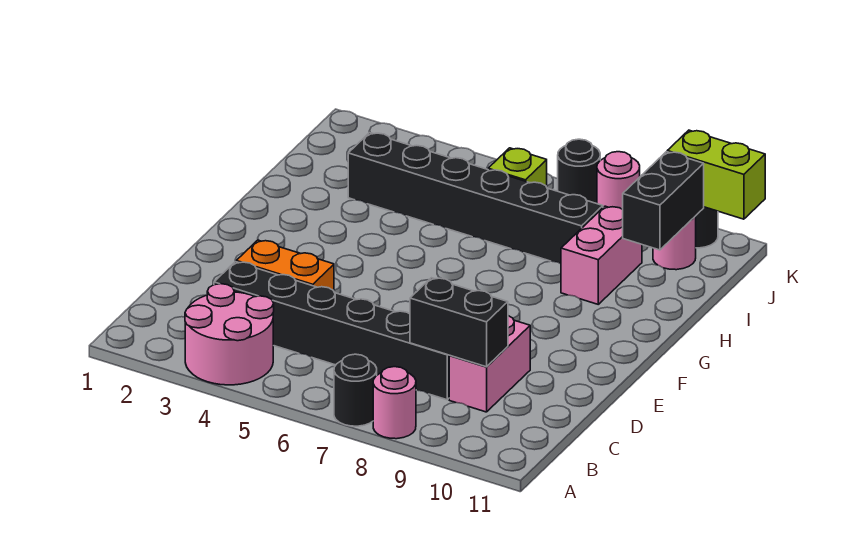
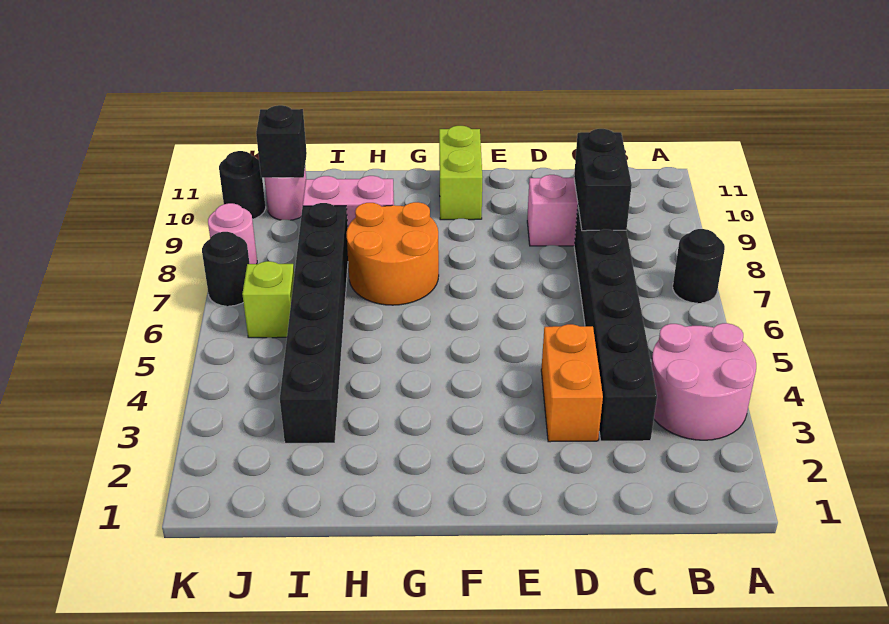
pink 1x1 round brick [373,367,416,439] -> none
none -> orange 2x2 round brick [346,202,439,305]
black 1x2 brick [623,152,704,250] -> black 1x1 brick [256,105,307,178]
lime 1x2 brick [667,130,765,219] -> lime 1x2 brick moved to [439,126,483,220]

